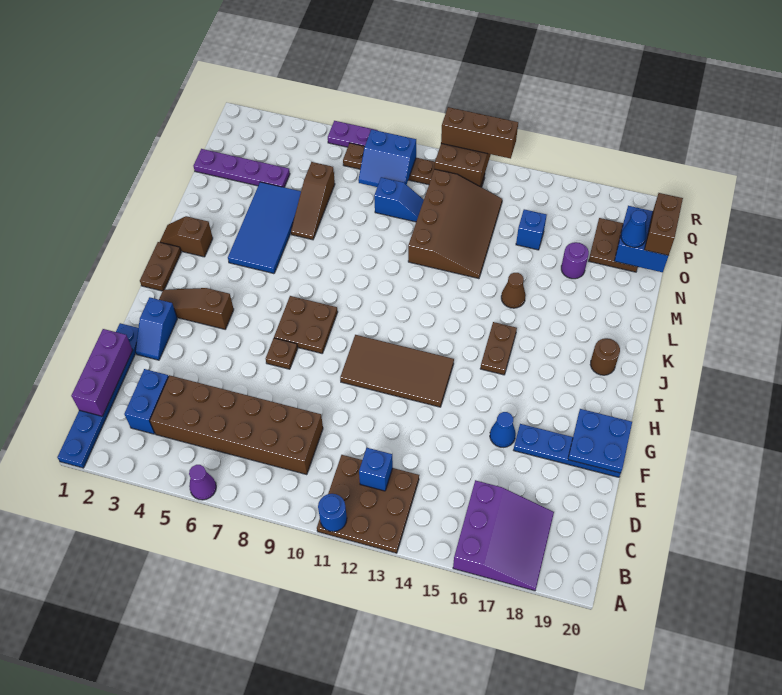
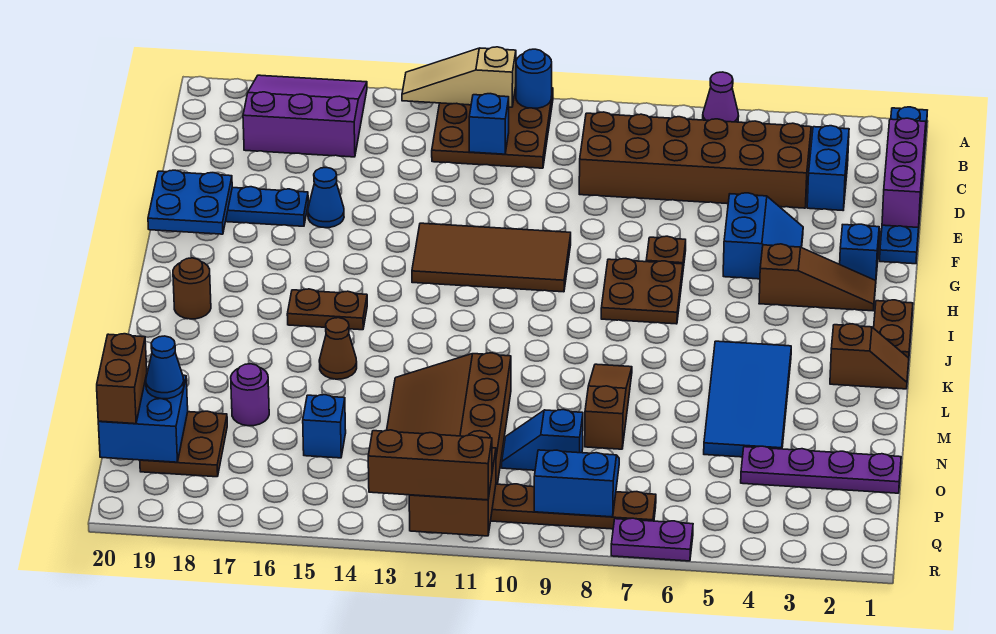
none -> tan 1x3 slope [402,47,516,107]
purple 3x3 slope [453,480,554,591] -> purple 3x3 slope turned to [243,75,367,157]
none -> blue 2x2 slope [723,193,803,279]
brown 1x2 plate [480,322,517,375] -> brown 1x2 plate turned to [287,289,367,330]
brown 1x3 slope [291,162,335,240] -> brown 1x3 slope moved to [585,364,632,449]

